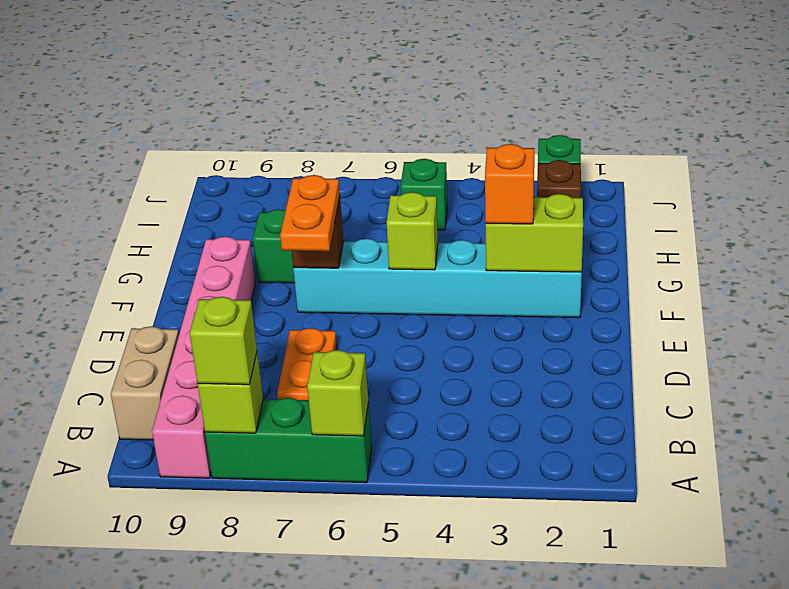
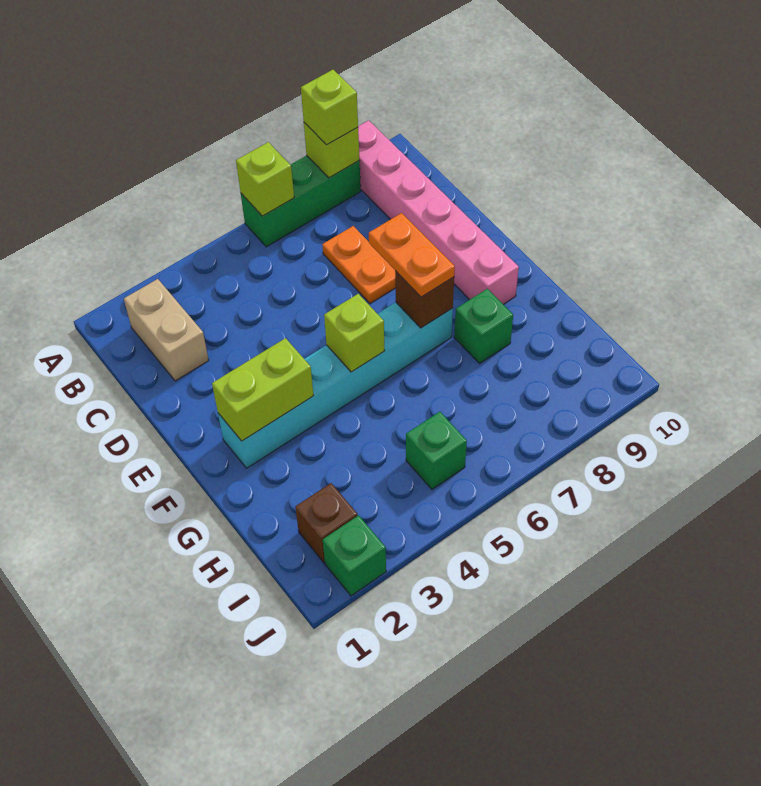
tan 1x2 brick [111,326,179,440] -> tan 1x2 brick moved to [124,279,209,381]
orange 1x1 brick [485,144,534,224] -> none

